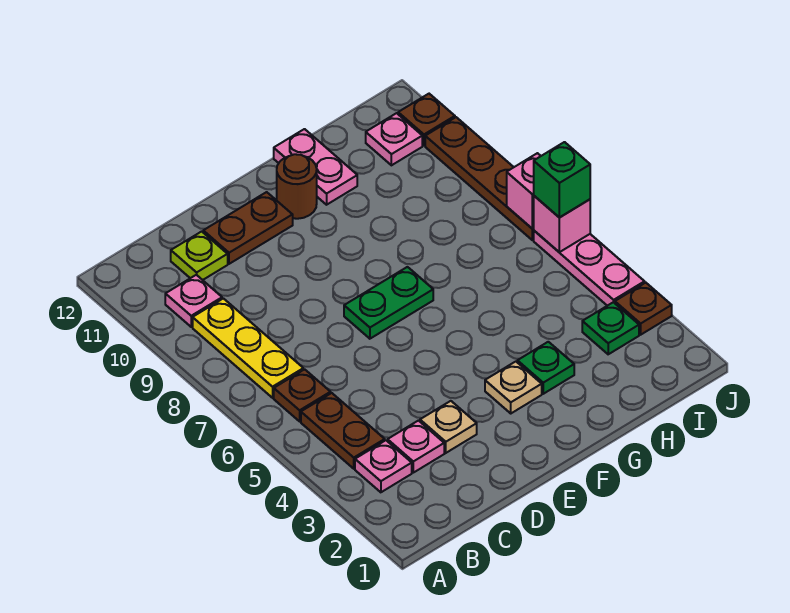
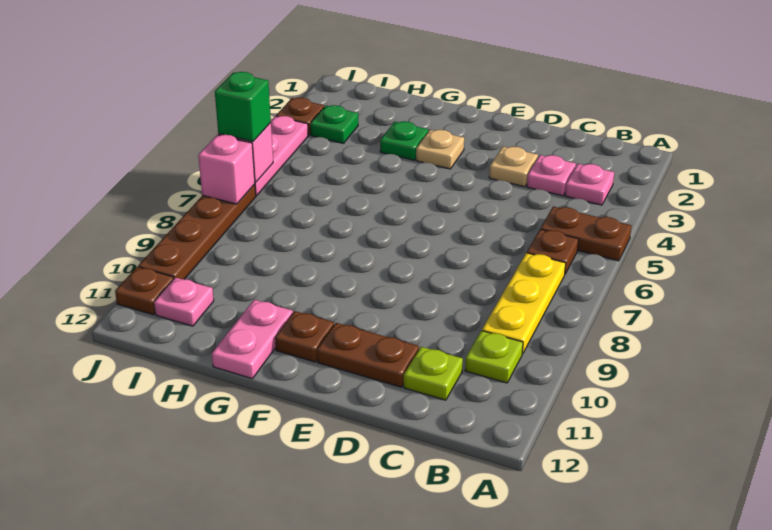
brown 1x2 plate [301,393,385,469] -> brown 1x2 plate turned to [541,206,632,261]
pink 1x1 plate [165,275,222,327] -> lime 1x1 plate [465,331,523,383]
green 1x2 plate [344,267,433,339] -> none
brown 1x1 round brick [277,154,317,219] -> brown 1x1 plate [275,311,334,362]

